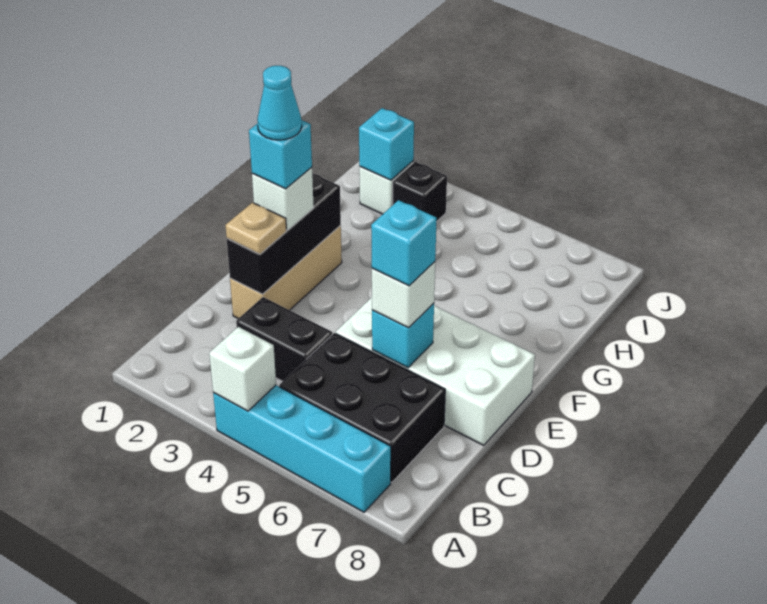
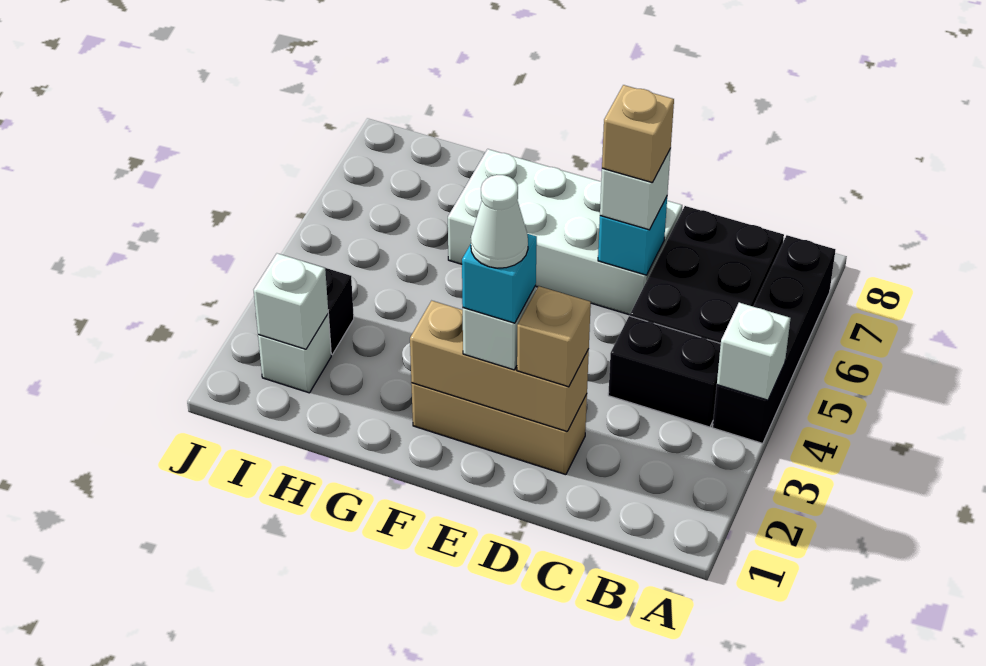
cyan 1x4 brick [213,385,391,512] -> black 1x4 brick [713,235,836,443]
black 1x2 brick [236,297,332,381] -> black 1x2 brick turned to [608,316,721,427]
black 1x3 brick [227,174,341,294] -> tan 1x3 brick [410,301,589,431]
tan 1x1 plate [225,203,287,254] -> tan 1x1 brick [517,286,591,387]
white 2x4 brick [335,297,535,445] -> white 2x4 brick turned to [448,149,682,315]
cyan 1x1 brick [371,200,437,286] -> tan 1x1 brick [602,85,674,183]
cyan 1x1 cone [257,66,302,140] -> white 1x1 cone [471,175,528,268]
cyan 1x1 brick [359,108,414,180] -> white 1x1 brick [254,253,328,349]

